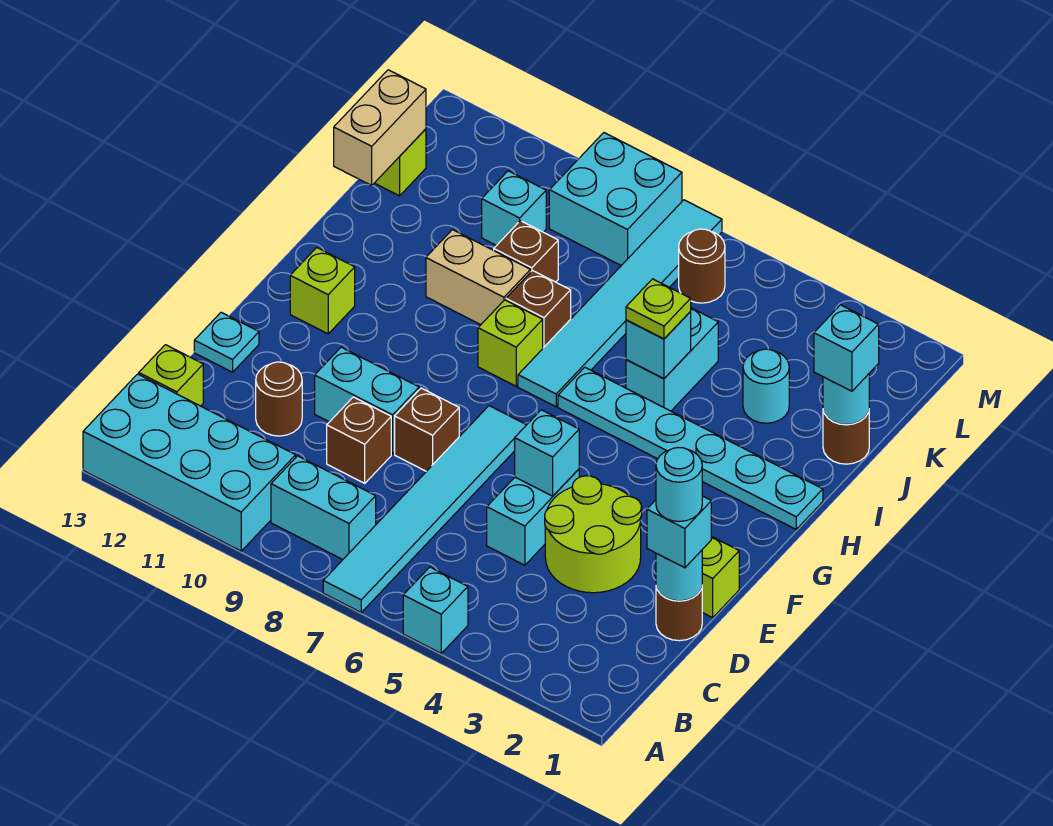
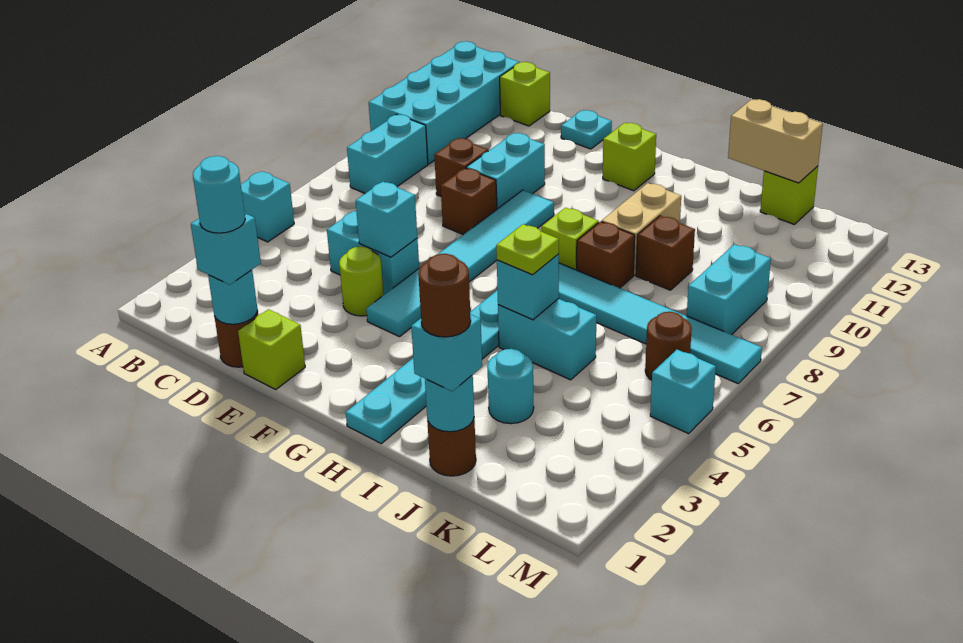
cyan 1x6 tile [323,406,526,612] -> cyan 1x6 tile turned to [366,190,554,337]
lime 2x2 round brick [545,476,642,593] -> lime 1x1 round brick [339,246,384,316]
brown 1x1 round brick [256,362,302,436] -> brown 1x1 round brick moved to [418,254,471,337]
cyan 1x1 brick [482,171,546,246] -> cyan 1x1 brick moved to [650,350,716,434]
cyan 2x2 brick [549,133,682,266] -> cyan 1x2 brick [686,244,771,335]

